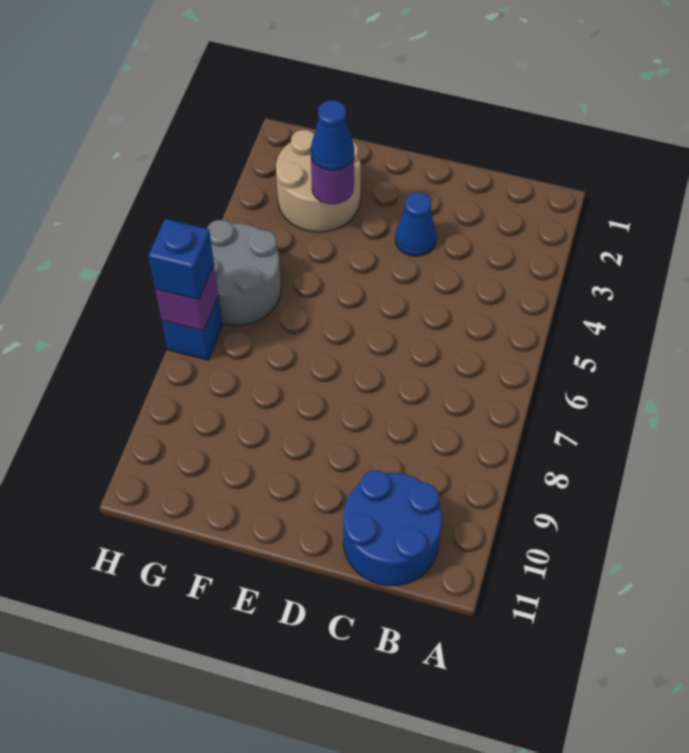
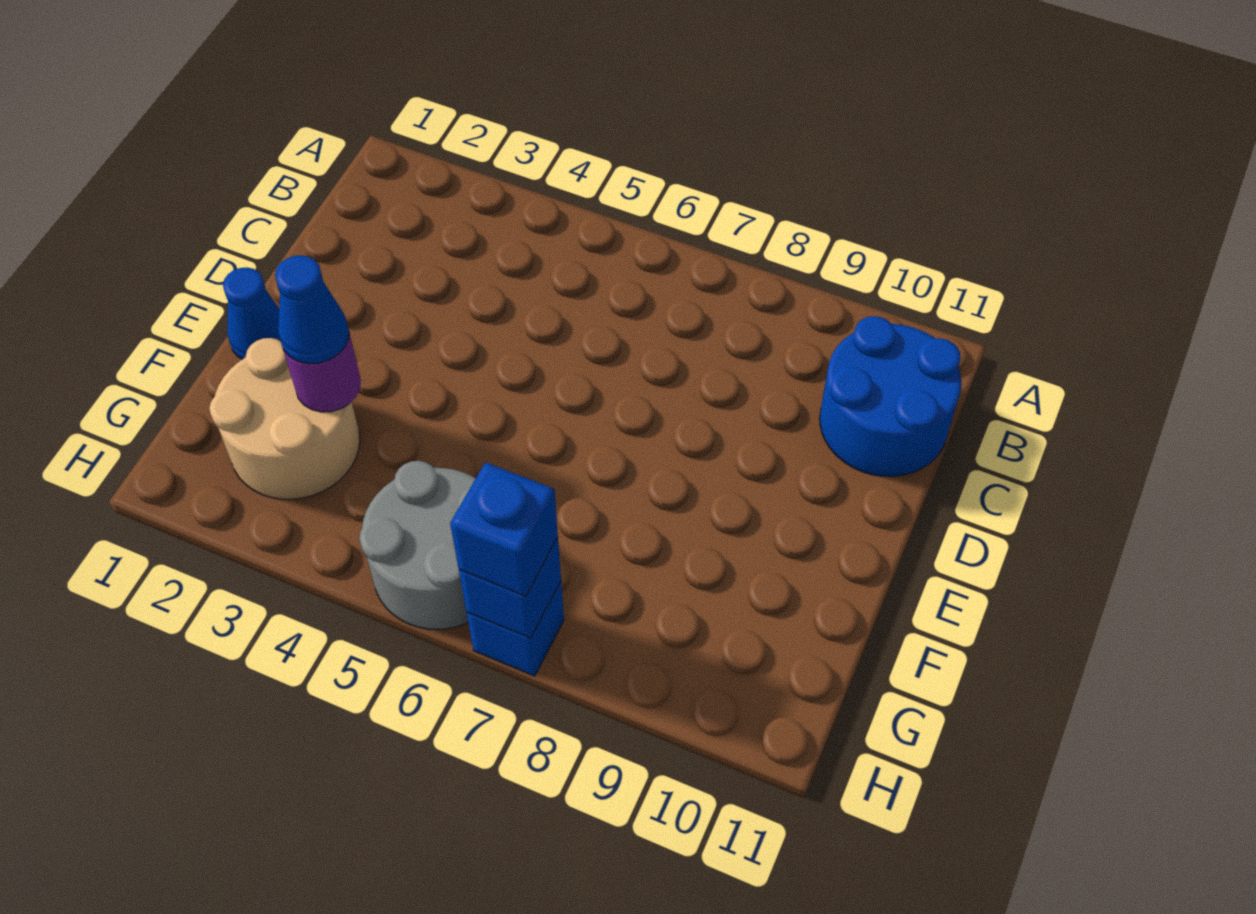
blue 1x1 cone [395,192,437,256] -> blue 1x1 cone moved to [223,268,281,359]
purple 1x1 brick [155,265,218,331] -> blue 1x1 brick [459,538,561,638]

